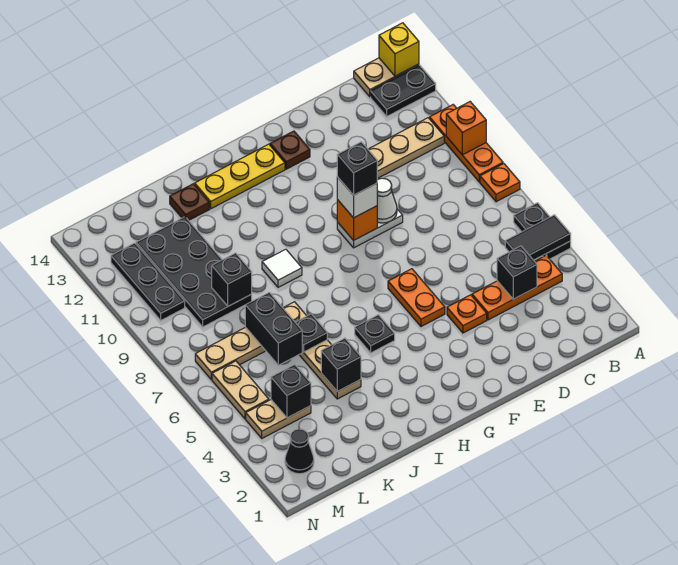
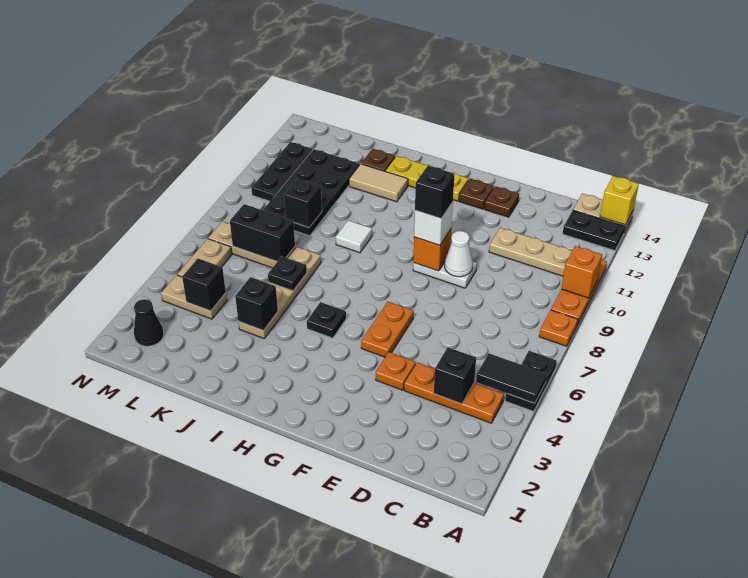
none -> brown 1x1 plate [484,186,519,217]
none -> tan 1x2 tile [349,164,408,202]
black 1x2 brick [245,292,302,365] -> black 1x2 brick turned to [230,204,295,262]

